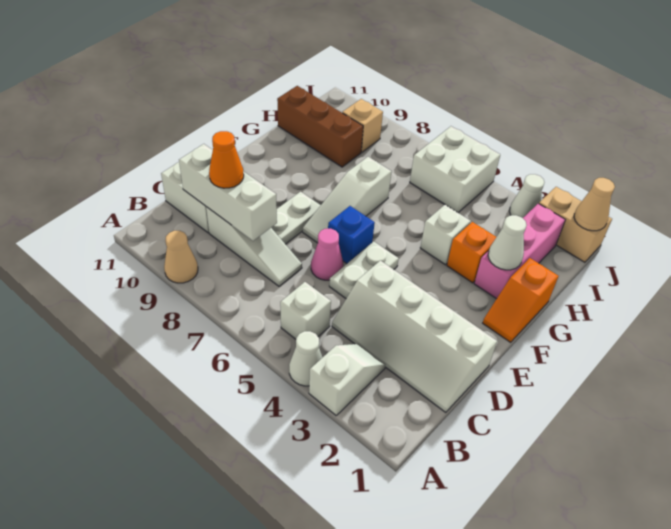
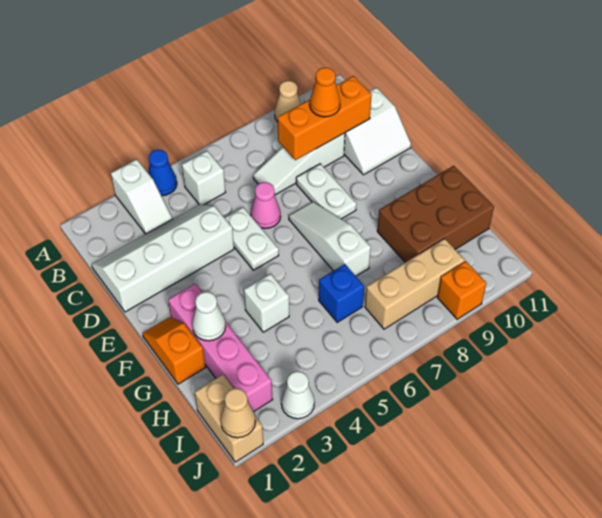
white 1x1 cone [289,331,323,386] -> blue 1x1 cone [148,150,177,196]
white 1x3 brick [179,144,277,241] -> orange 1x3 brick [278,76,372,160]
blue 1x1 brick [328,206,375,263] -> blue 1x1 brick moved to [319,264,364,322]
pink 1x3 brick [474,204,565,299] -> pink 1x4 brick [168,283,273,412]
orange 1x1 brick [447,222,496,283] -> orange 1x1 brick moved to [437,261,486,319]
brown 1x3 brick [277,86,363,167] -> brown 2x3 brick [377,166,494,262]
white 2x2 brick [410,126,500,212] -> none
tan 1x1 brick [342,99,383,152] -> tan 1x3 brick [365,239,465,329]
tan 1x2 brick [539,187,612,262] -> tan 1x2 brick turned to [195,375,263,462]

